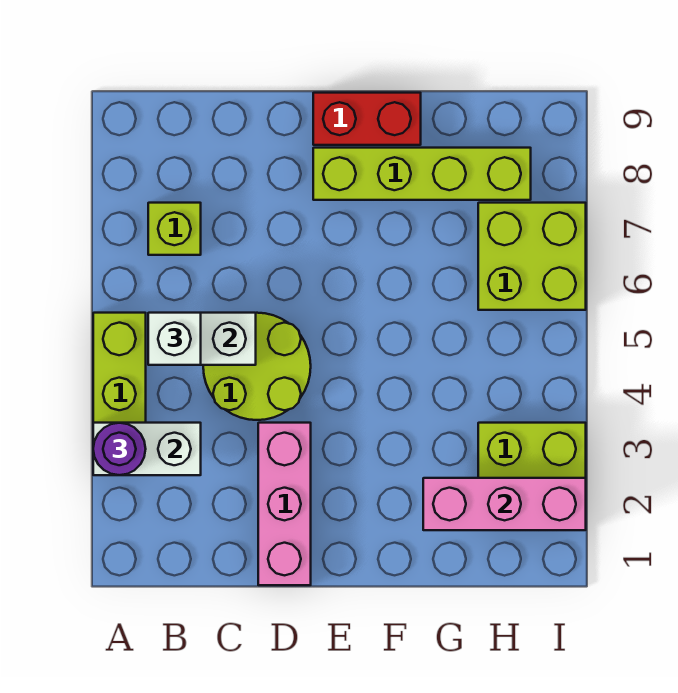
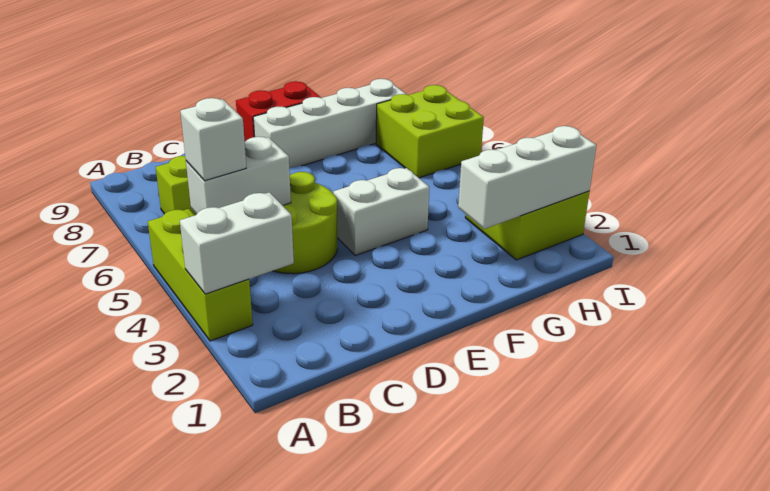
purple 1x1 round brick [93,423,146,475] -> none
pink 1x3 brick [258,423,311,585] -> none
none -> white 1x2 brick [333,168,429,255]
lime 1x4 brick [313,148,531,200] -> white 1x4 brick [253,79,406,169]
pink 1x3 brick [423,478,586,530] -> white 1x3 brick [458,126,596,229]

